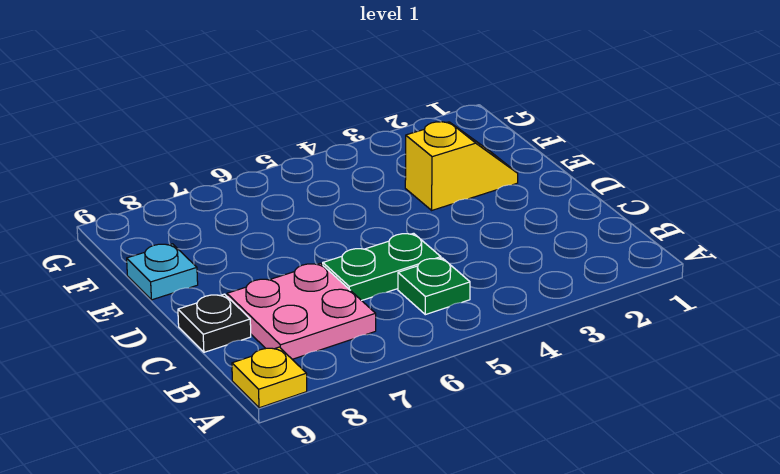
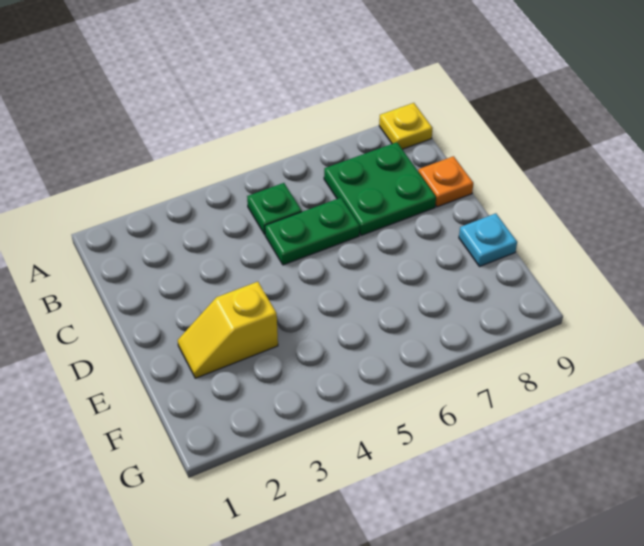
pink 2x2 plate [227,263,376,359] -> green 2x2 plate [324,142,436,236]
black 1x1 plate [178,294,251,352] -> orange 1x1 plate [418,156,473,207]

